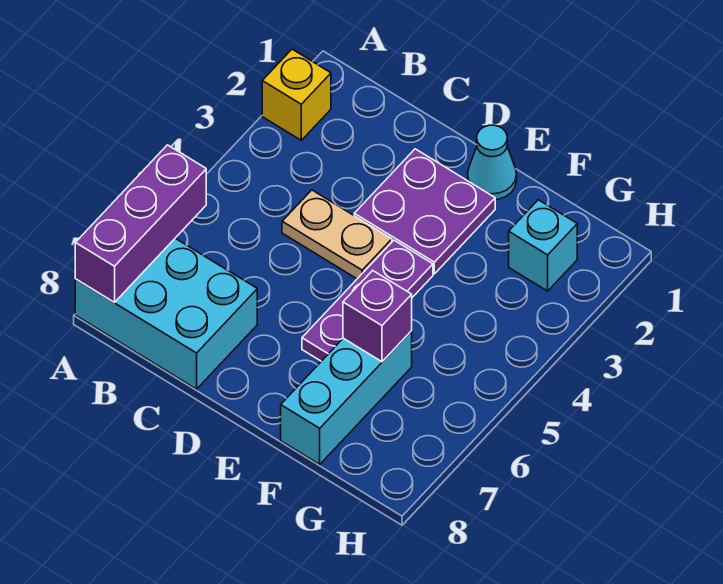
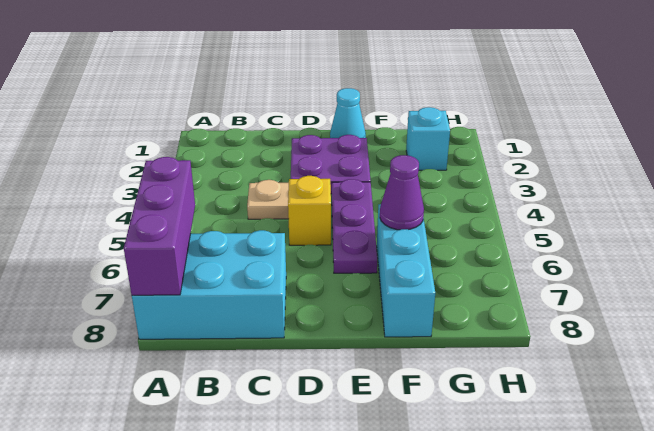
yellow 1x1 brick [262,49,331,140] -> yellow 1x1 brick moved to [288,176,331,245]
purple 1x1 brick [343,271,412,362] -> purple 1x1 cone [380,155,424,230]

